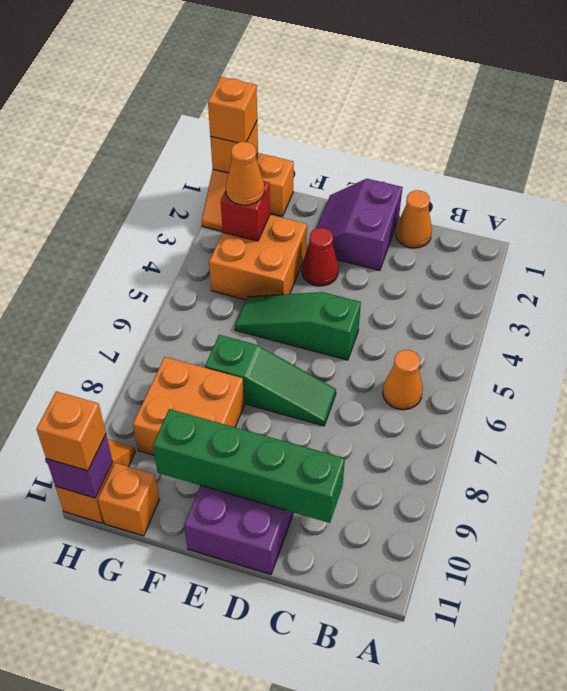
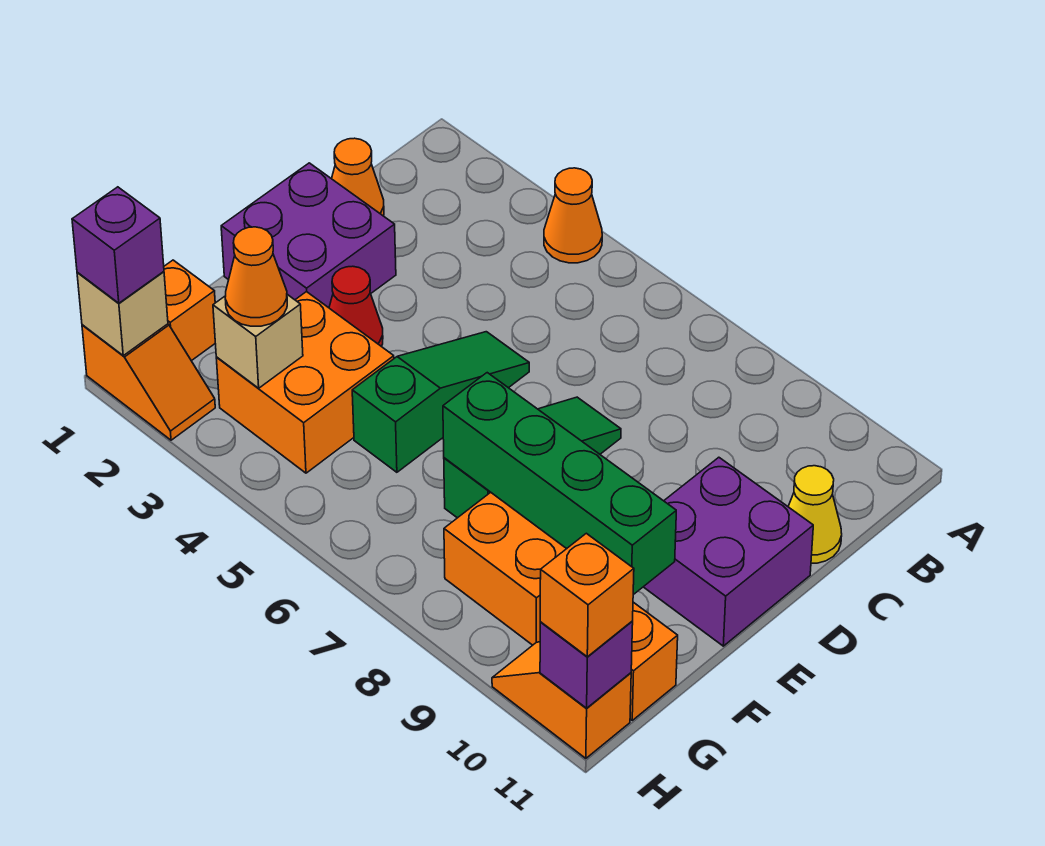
orange 1x1 cone [383,350,423,410] -> orange 1x1 cone moved to [544,168,602,263]
green 1x4 brick [153,409,345,523] -> green 1x4 brick turned to [443,373,676,595]
none -> yellow 1x1 cone [788,466,842,563]
purple 2x2 slope [316,179,402,270] -> purple 2x2 brick [221,163,396,308]
green 1x3 slope [235,292,361,360] -> green 1x3 slope turned to [352,332,529,472]
red 1x1 brick [221,181,270,241] -> tan 1x1 brick [213,294,303,388]
orange 1x1 brick [210,121,258,173] -> tan 1x1 brick [77,272,168,355]
orange 1x1 brick [208,77,257,143] -> purple 1x1 brick [72,187,164,303]

